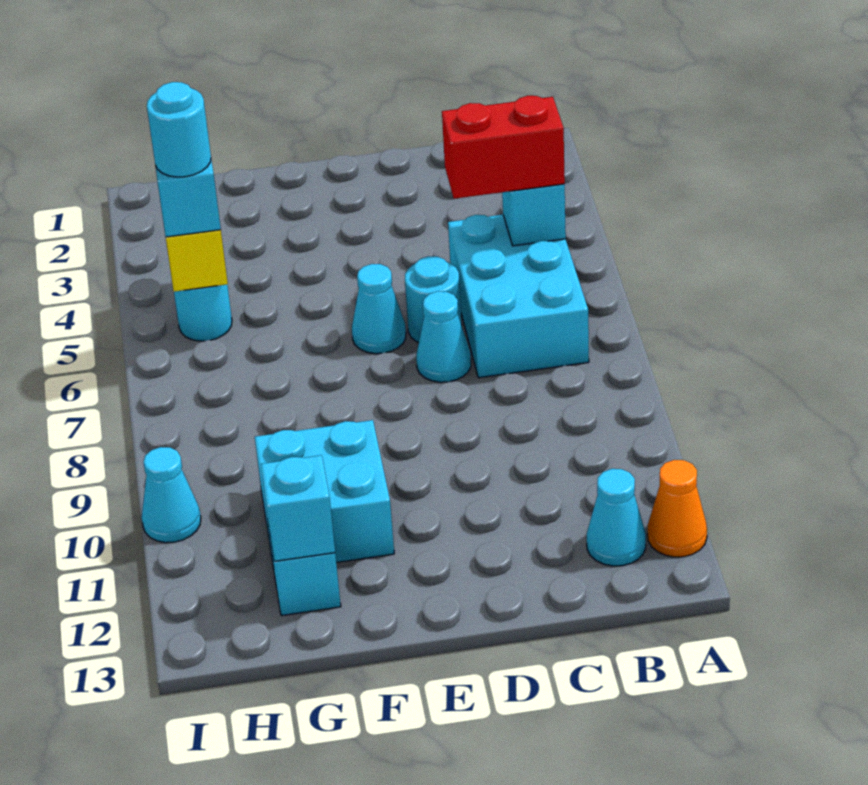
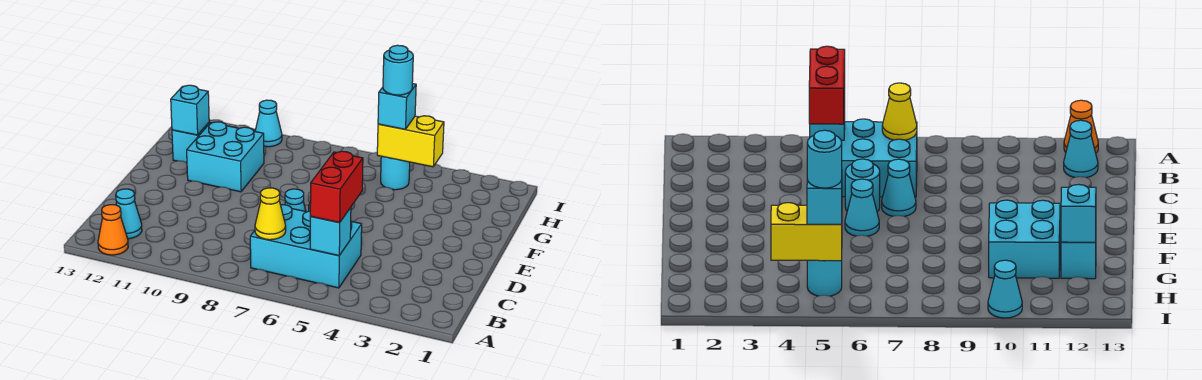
none -> yellow 1x1 cone [255,188,286,240]

